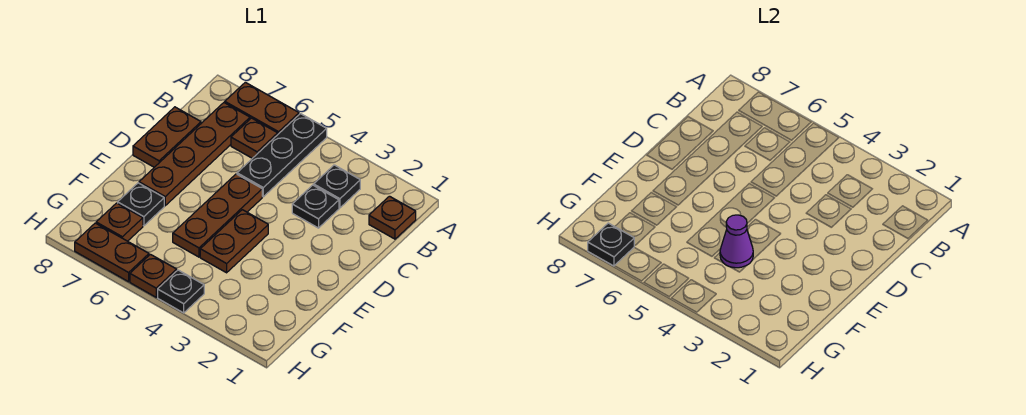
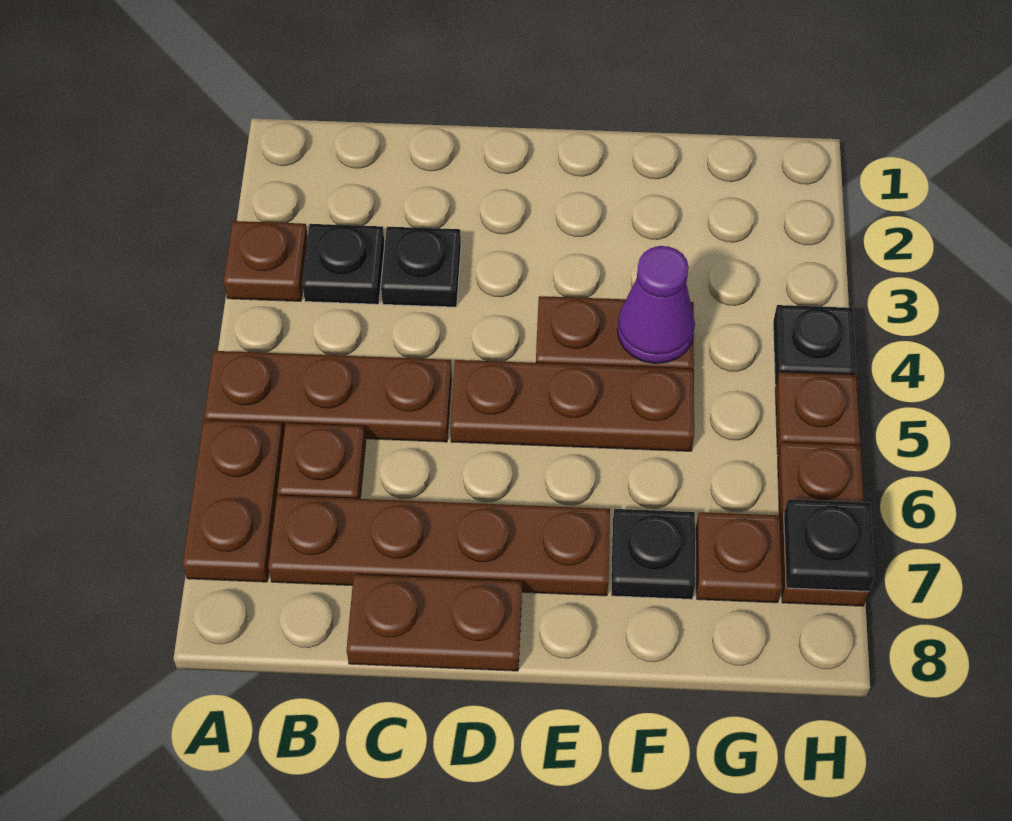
black 1x3 plate [237,114,327,197] -> brown 1x3 plate [204,351,452,442]
brown 1x1 plate [369,196,416,239] -> brown 1x1 plate moved to [224,221,308,301]

